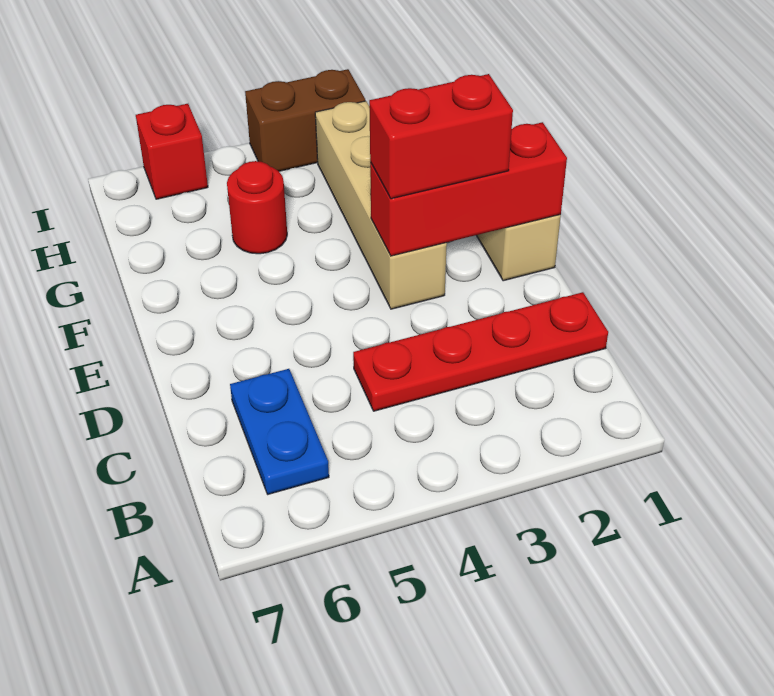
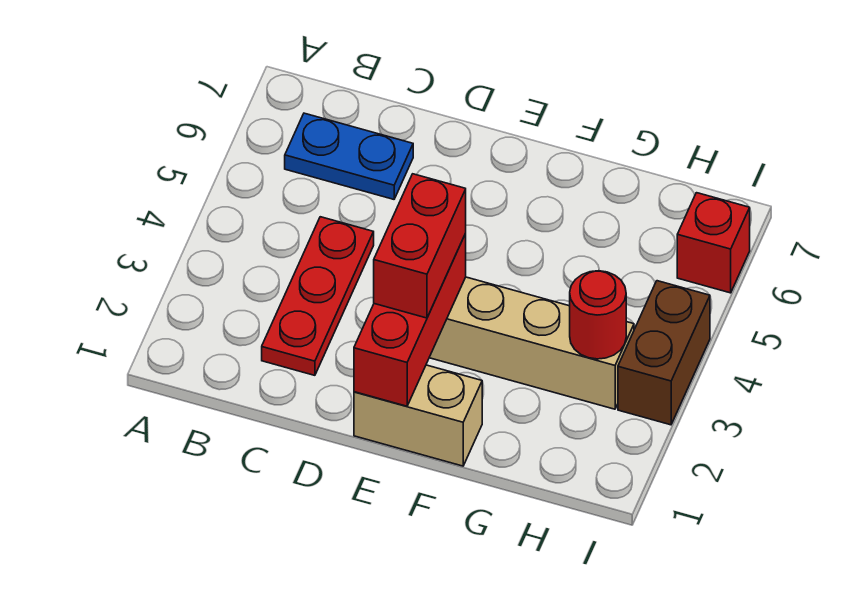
red 1x4 plate [353,292,608,411] -> red 1x3 plate [262,217,374,375]
red 1x1 round brick [227,161,287,254] -> red 1x1 round brick moved to [570,271,626,359]

